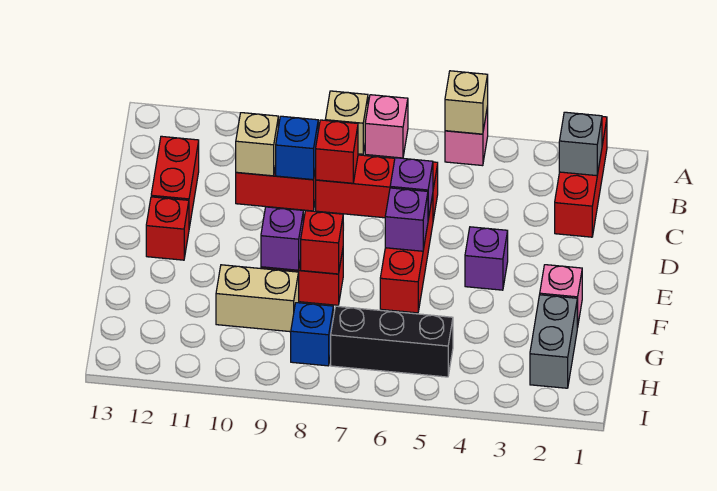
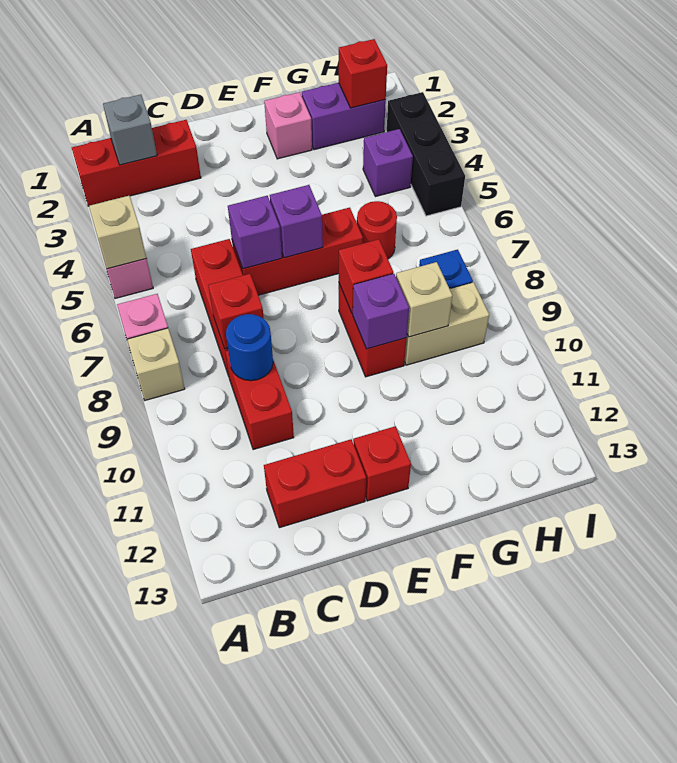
blue 1x1 brick [276,116,318,180] -> blue 1x1 round brick [226,314,273,381]
tan 1x1 brick [236,113,278,176] -> tan 1x1 brick moved to [396,262,452,337]
purple 1x1 brick [465,227,508,290] -> purple 1x1 brick moved to [363,129,413,197]
grey 1x2 brick [530,295,577,388] -> purple 1x2 brick [302,83,386,150]
none -> red 1x1 round brick [357,201,397,259]
tan 1x2 brick [216,265,299,332] -> tan 1x2 brick turned to [404,282,489,365]
none -> red 1x1 brick [339,39,387,108]
black 1x3 brick [331,306,453,377] -> black 1x3 brick moved to [387,92,465,216]

